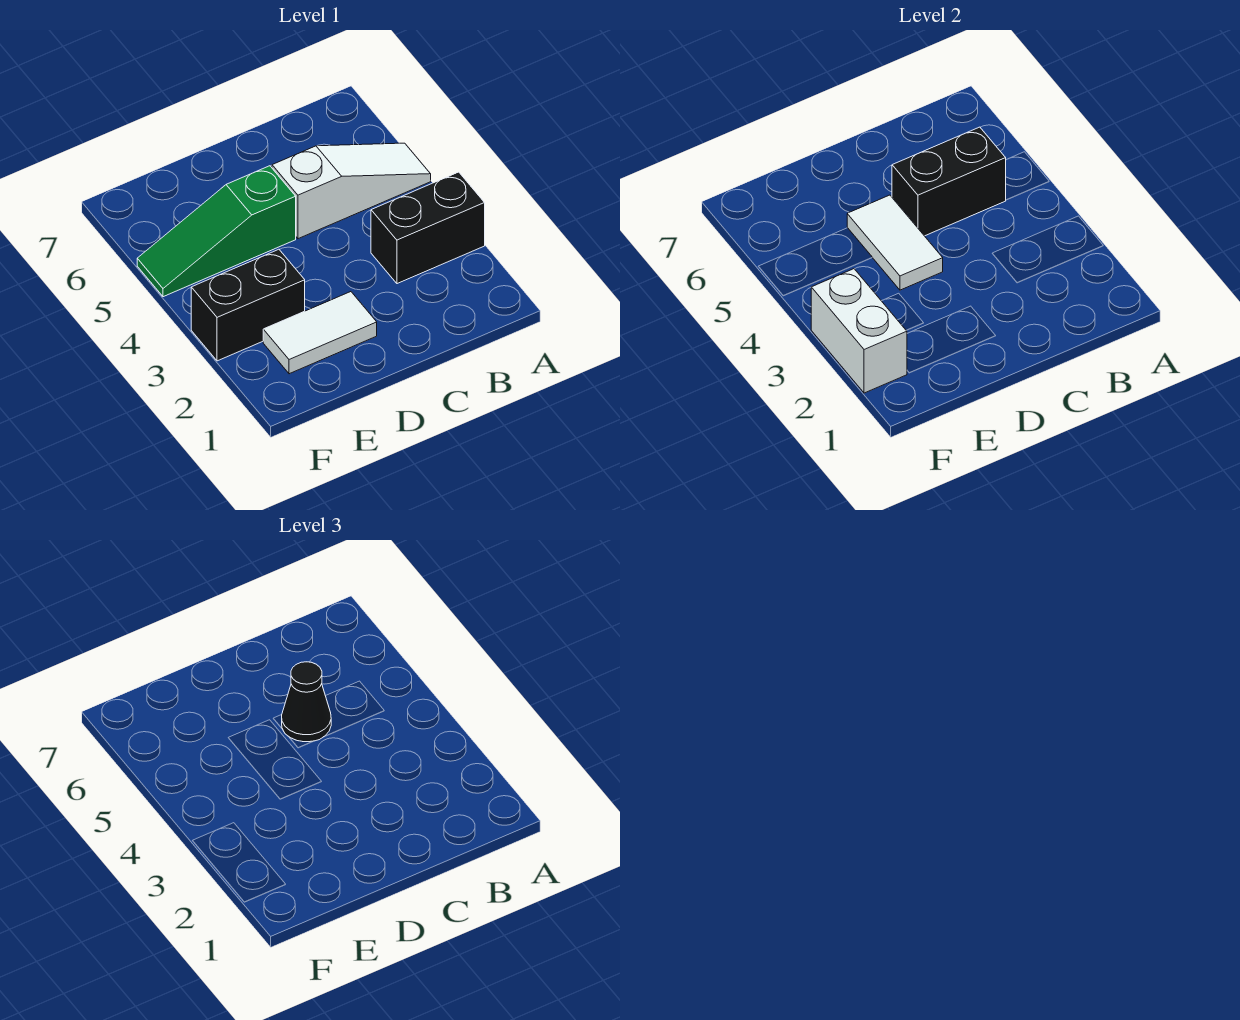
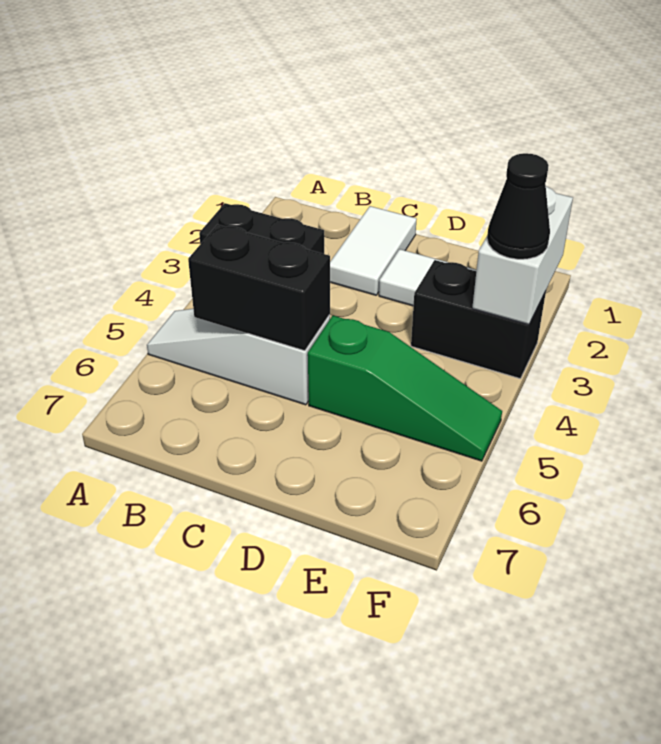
black 1x1 cone [282,662,331,742] -> black 1x1 cone moved to [487,153,550,259]
white 1x2 tile [847,195,943,290] -> white 1x2 tile moved to [330,206,417,295]

